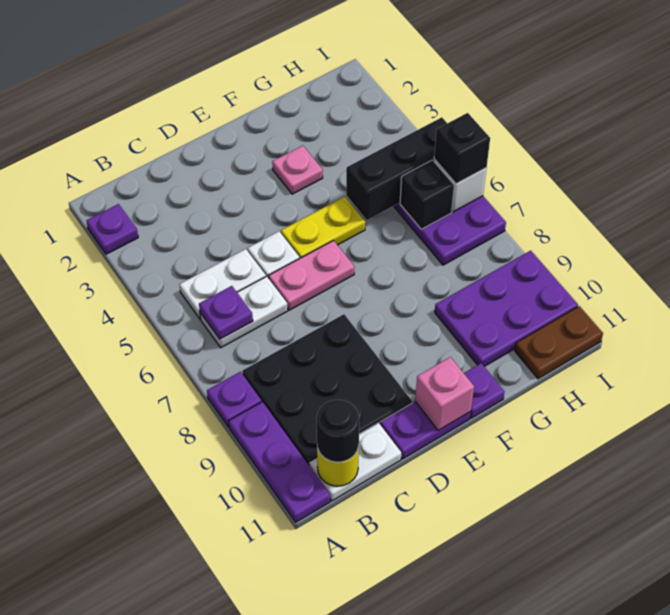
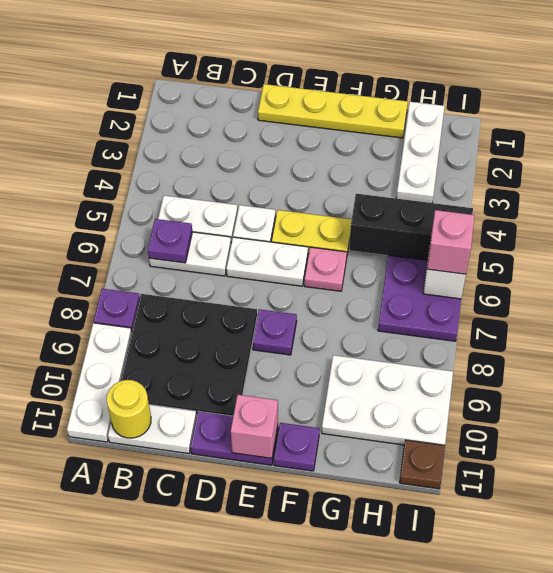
purple 1x1 plate [86,204,138,254] -> purple 1x1 plate moved to [253,309,297,355]
purple 1x3 plate [229,402,330,522] -> white 1x3 plate [67,323,132,442]
black 1x1 round brick [316,400,359,462] -> none
none -> yellow 1x4 plate [258,84,408,138]
pink 1x2 plate [269,241,354,310] -> white 1x2 plate [226,237,308,286]
pink 1x1 plate [272,146,323,194] -> pink 1x1 plate moved to [304,247,347,291]
purple 2x3 plate [435,251,578,367] -> white 2x3 plate [322,355,453,445]
none -> white 1x3 plate [396,102,445,203]
black 1x1 brick [400,160,454,229] -> none
brown 1x2 plate [515,306,603,379] -> brown 1x1 plate [400,440,445,489]
black 1x1 brick [434,113,490,184] -> pink 1x1 brick [427,210,475,274]

